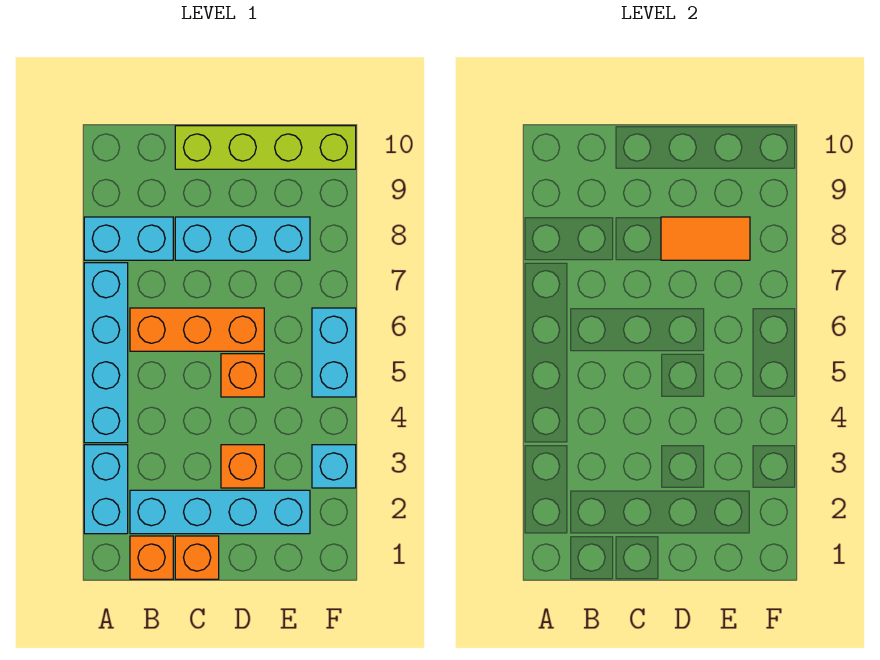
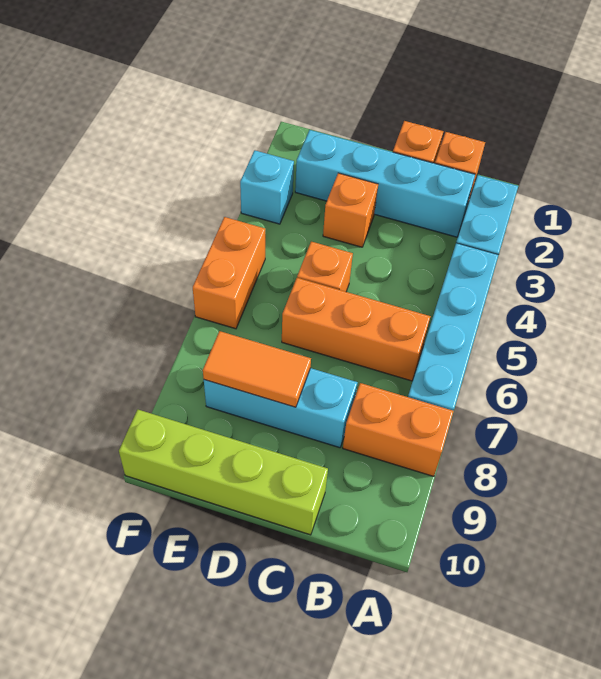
cyan 1x2 brick [84,217,173,260] -> orange 1x2 brick [343,383,454,477]
cyan 1x2 brick [312,308,356,397] -> orange 1x2 brick [193,217,265,329]

